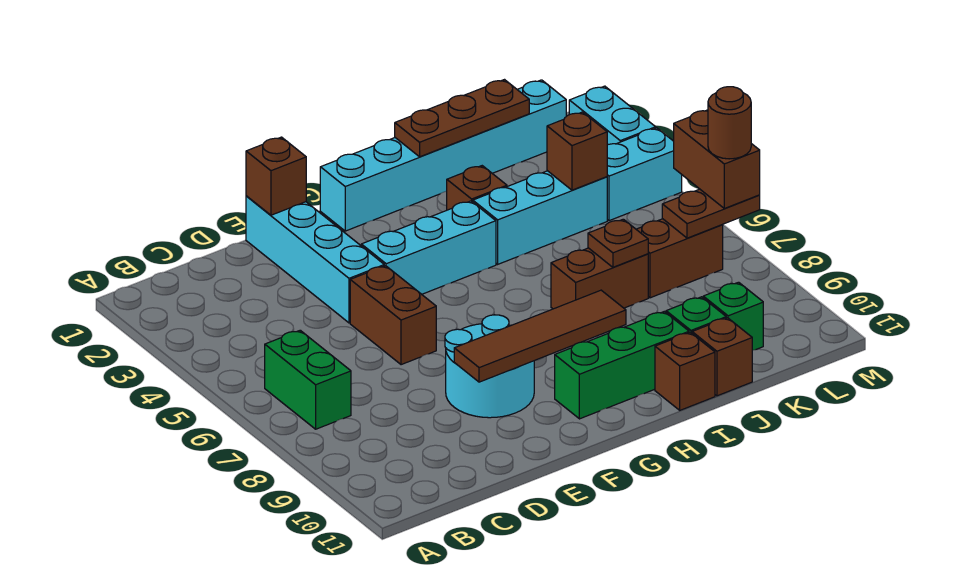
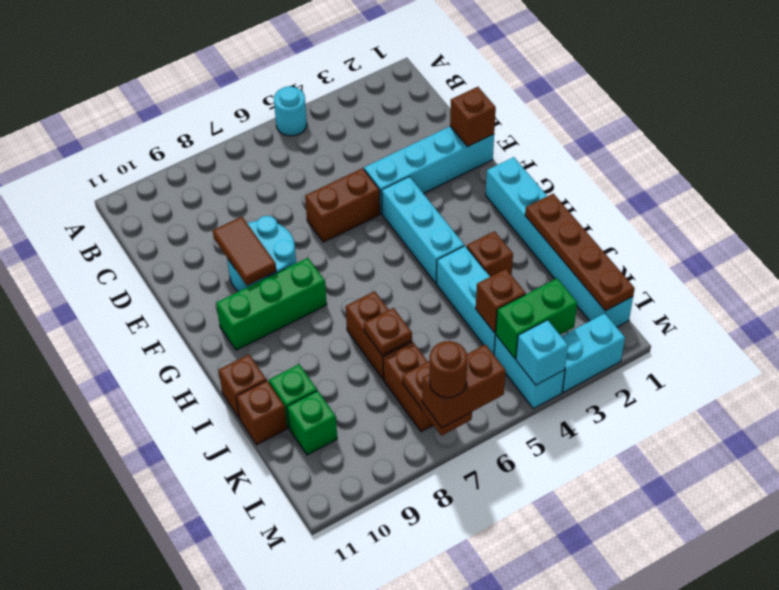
none -> cyan 1x1 round brick [274,86,307,136]
green 1x2 brick [265,330,351,429] -> green 1x2 brick moved to [496,279,577,359]
brown 1x4 tile [454,290,626,382] -> brown 1x2 tile [213,217,276,285]
green 1x3 brick [555,312,689,419] -> green 1x3 brick turned to [216,258,327,350]
brown 1x3 plate [395,80,529,157] -> brown 1x4 plate [525,194,635,311]
none -> cyan 1x1 brick [516,320,568,385]

